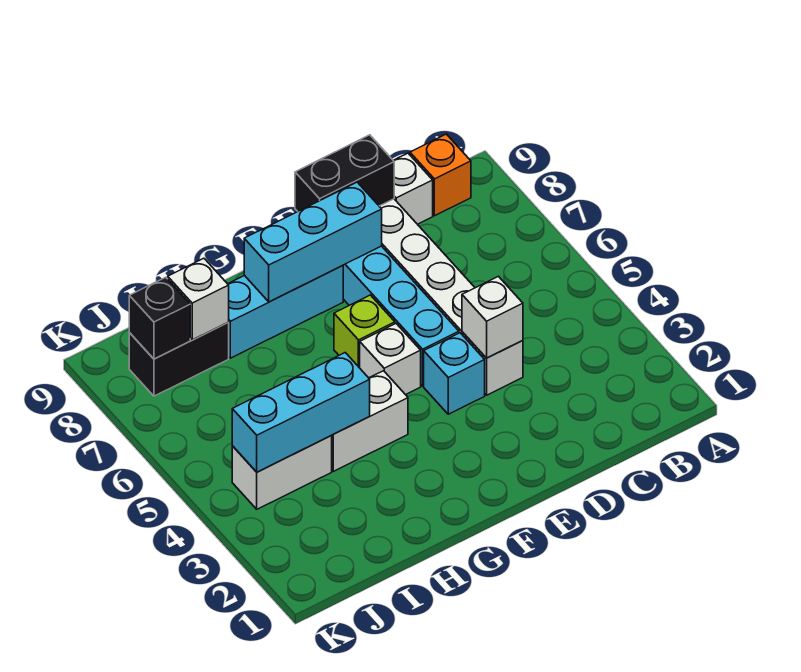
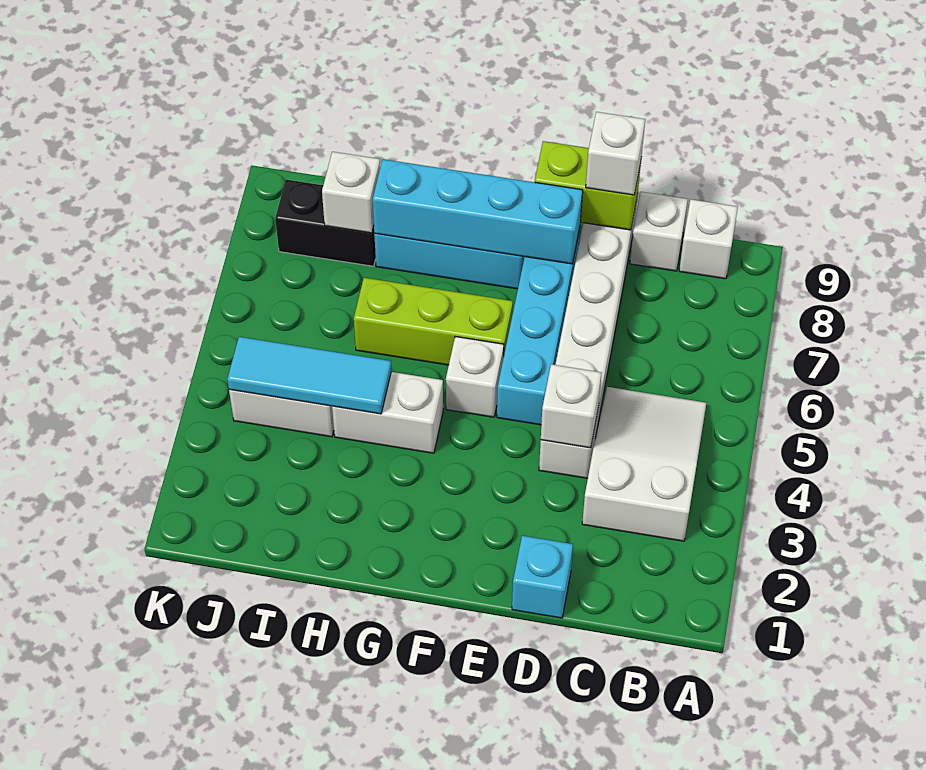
none -> white 2x3 slope [582,387,706,541]
orange 1x1 brick [410,134,471,216] -> white 1x1 brick [679,199,738,279]
black 1x2 brick [295,135,394,211] -> lime 1x2 brick [535,141,641,230]
none -> white 1x1 brick [586,112,645,195]
cyan 1x1 brick [424,333,485,414] -> cyan 1x1 brick moved to [512,536,573,618]
cyan 1x3 brick [244,182,382,302] -> cyan 1x4 brick [373,159,583,264]
lime 1x1 brick [334,295,395,368] -> lime 1x3 brick [354,278,513,365]
cyan 1x3 brick [232,353,370,472] -> cyan 1x3 tile [227,337,391,414]
black 1x1 brick [129,277,190,359] -> none

